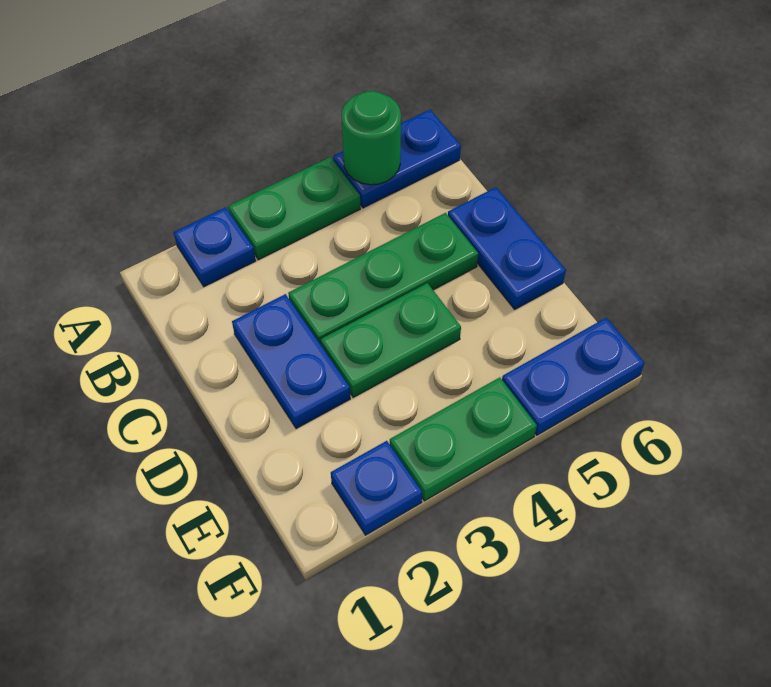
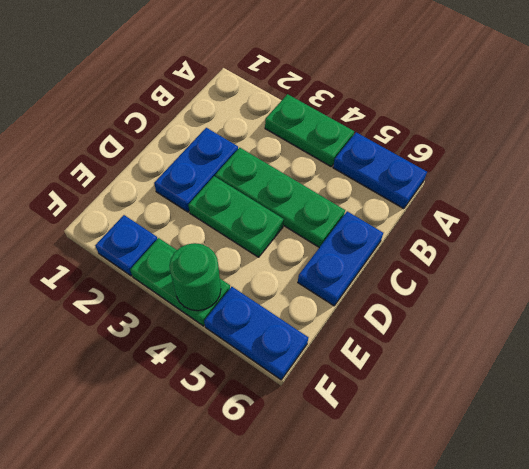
blue 1x1 plate [174,207,256,287] -> none
green 1x1 round brick [342,91,401,185] -> green 1x1 round brick moved to [170,243,221,311]

